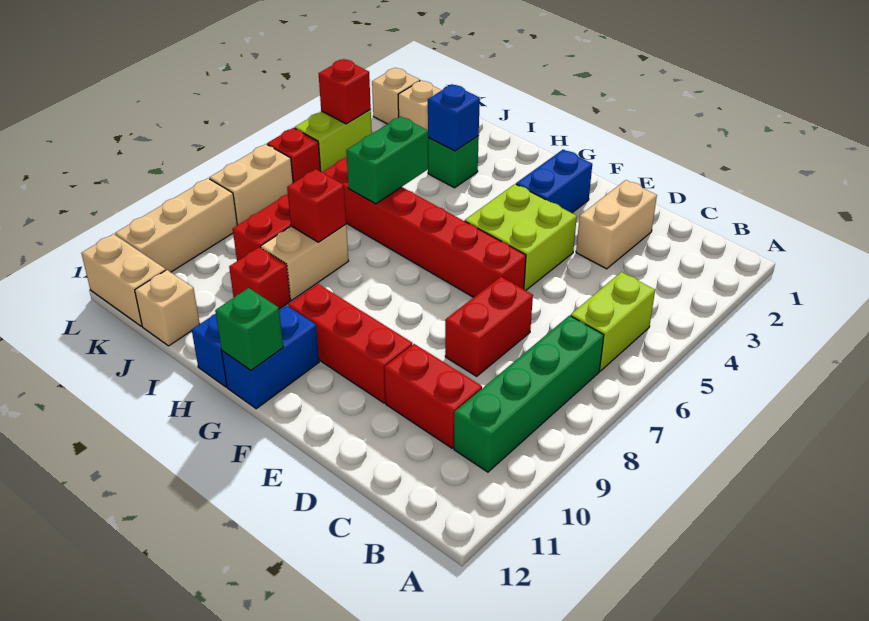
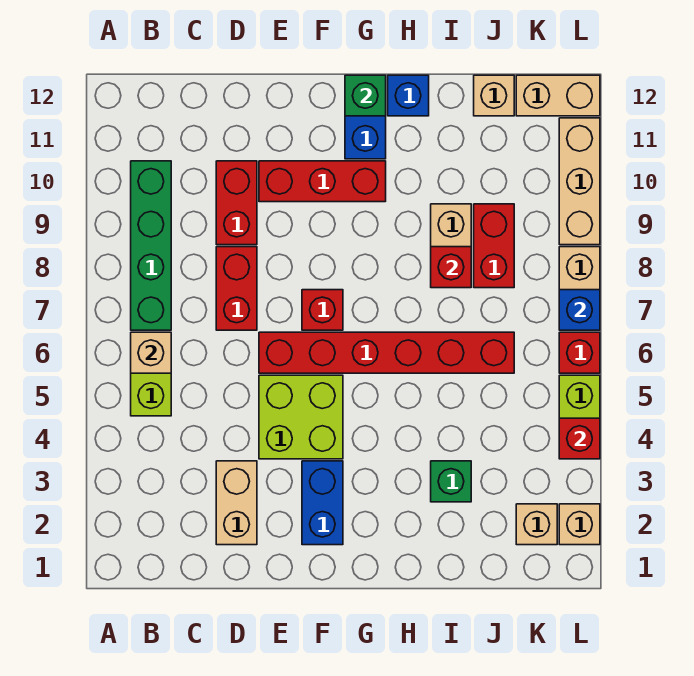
none -> tan 1x1 brick [131,332,171,373]
red 1x2 brick [384,344,482,448] -> red 1x2 brick turned to [216,161,257,245]
blue 1x1 brick [428,84,480,151] -> blue 1x1 brick moved to [559,290,600,330]
green 1x2 brick [346,116,428,204] -> none
red 1x1 brick [229,247,290,309] -> red 1x1 brick moved to [302,290,343,330]

